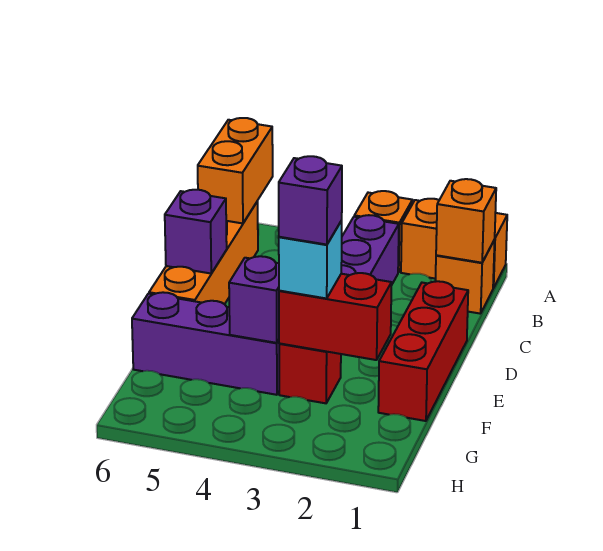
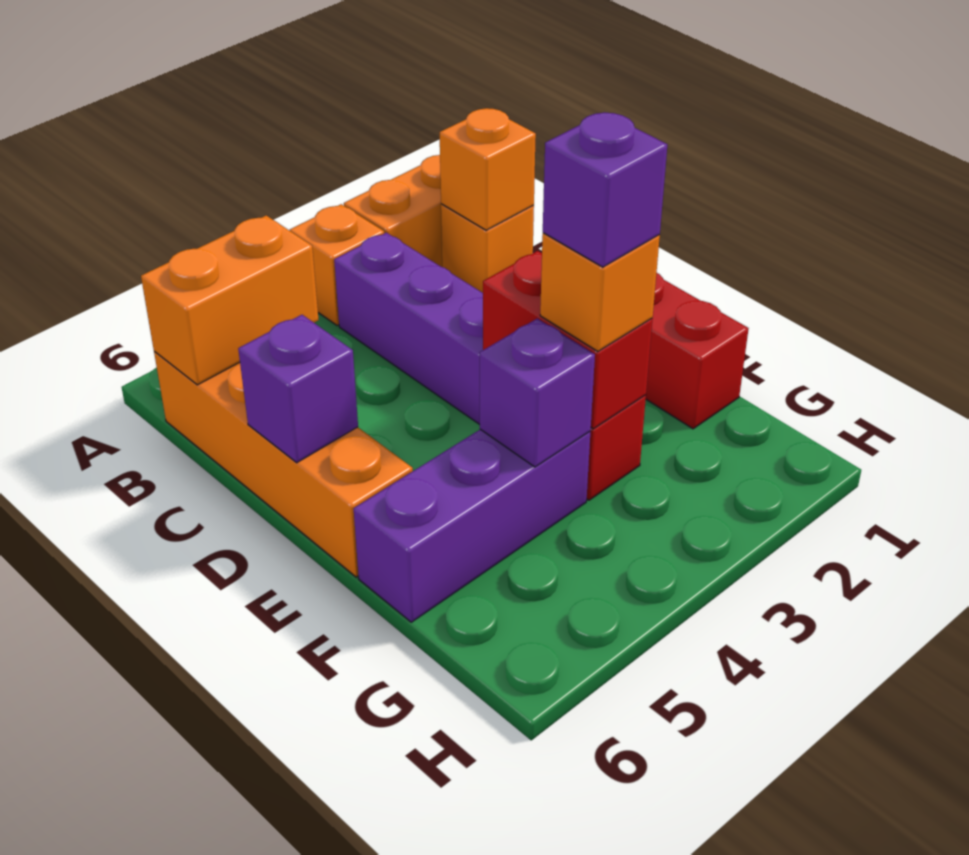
orange 1x2 brick [198,118,273,223] -> orange 1x2 brick turned to [141,215,319,385]
red 1x2 brick [279,273,391,360] -> red 1x2 brick turned to [483,251,652,429]
cyan 1x1 brick [279,220,342,298] -> orange 1x1 brick [540,233,660,351]

